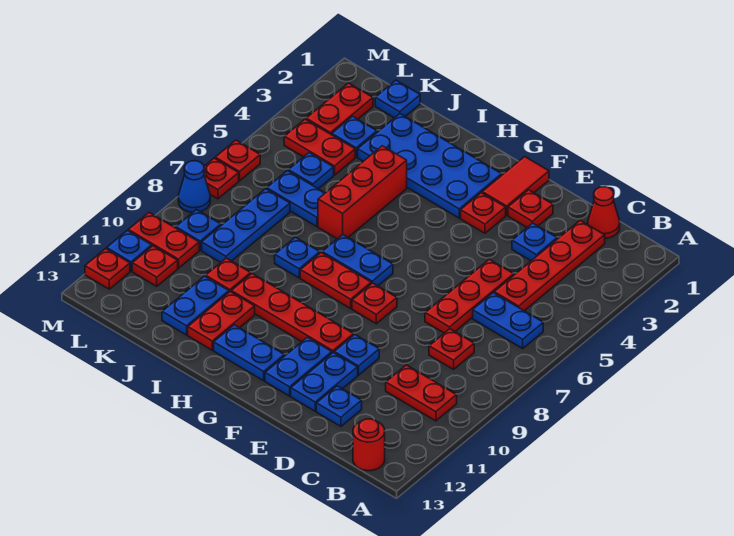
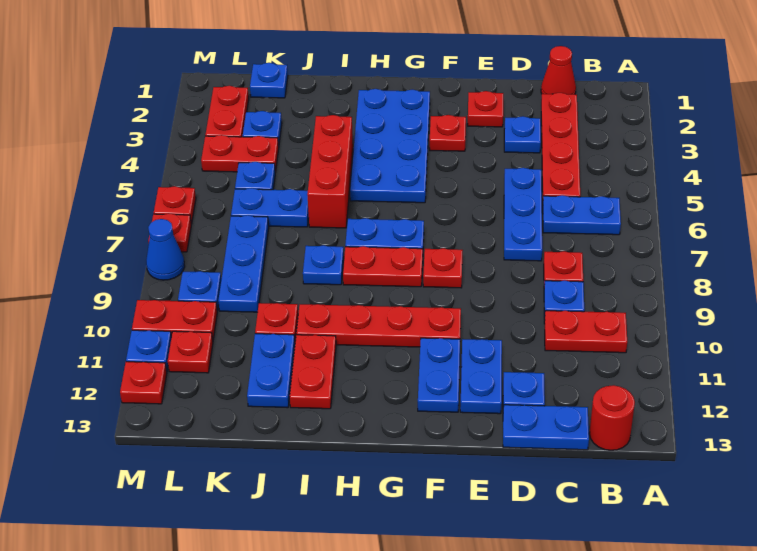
red 1x3 plate [425,259,514,333] -> blue 1x3 plate [504,168,542,261]
blue 1x1 plate [334,335,379,375] -> blue 1x1 plate moved to [544,280,584,319]
red 1x2 tile [482,157,549,215] -> none
blue 2x4 plate [358,114,502,218] -> blue 2x4 plate turned to [350,89,430,203]
blue 1x2 plate [214,325,284,381] -> blue 1x2 plate moved to [503,405,589,450]

